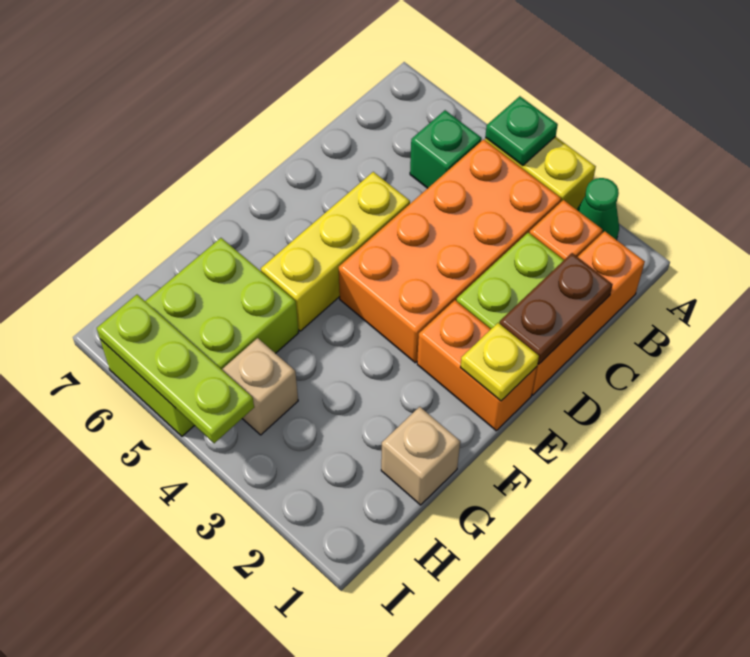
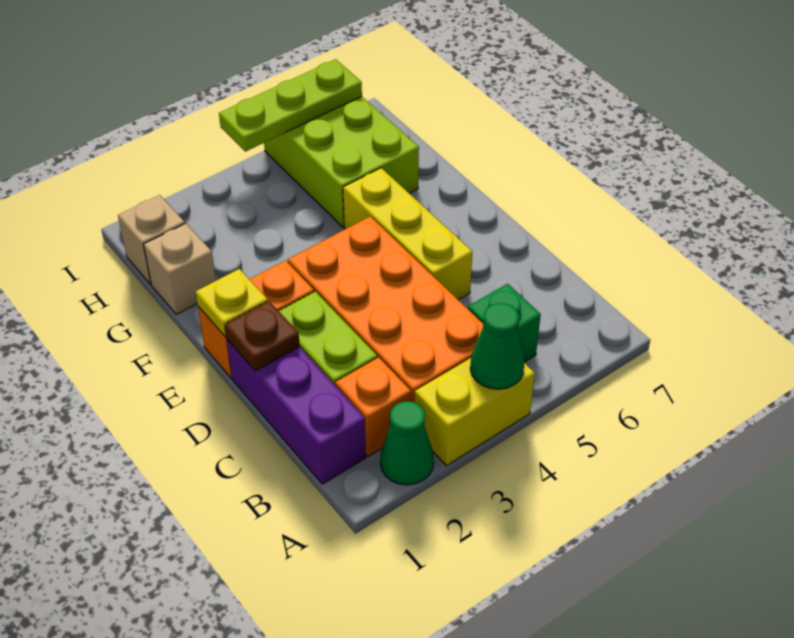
green 1x1 plate [485,96,558,166] -> green 1x1 cone [470,303,524,389]
orange 1x3 brick [532,231,645,395] -> purple 1x3 brick [227,340,366,484]
brown 1x2 plate [499,253,613,364] -> brown 1x1 plate [225,301,300,371]
tan 1x1 brick [222,338,298,435] -> tan 1x1 brick moved to [118,195,185,284]

